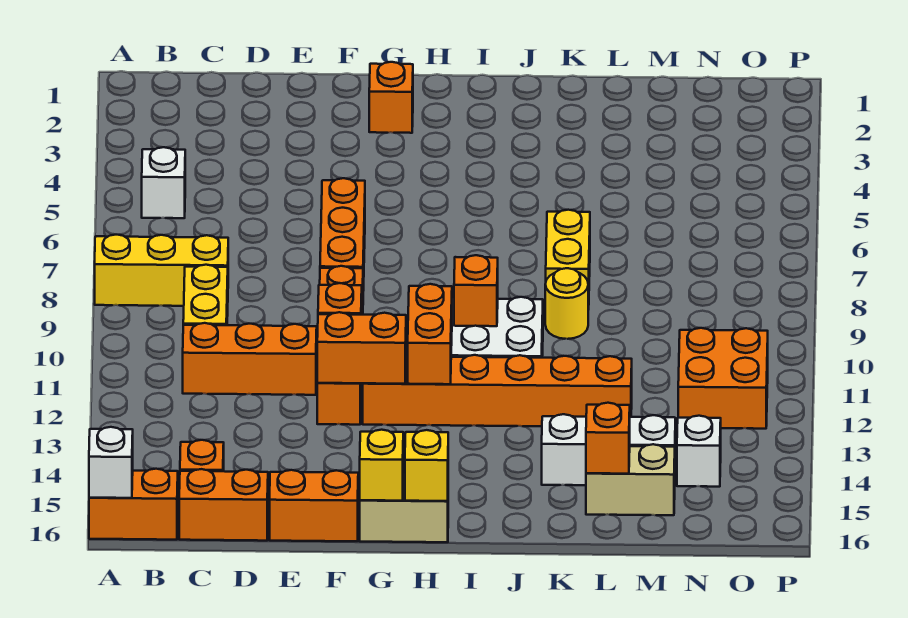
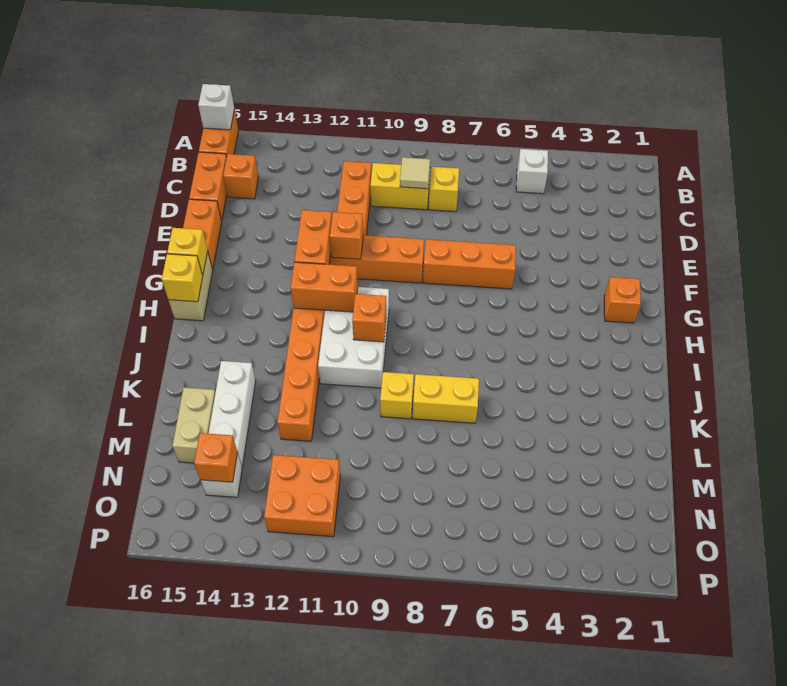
yellow 1x3 brick [95,235,228,306] -> yellow 1x1 brick [429,167,459,212]
none -> tan 1x1 tile [400,157,430,189]
yellow 1x1 round brick [545,268,588,339] -> yellow 1x1 brick [380,372,414,419]
orange 1x1 brick [586,403,630,474] -> orange 1x1 brick moved to [194,433,238,482]

